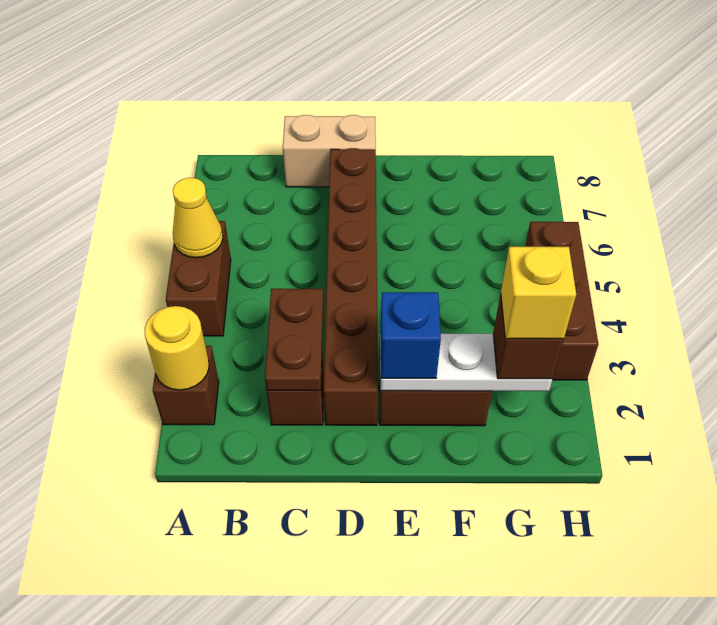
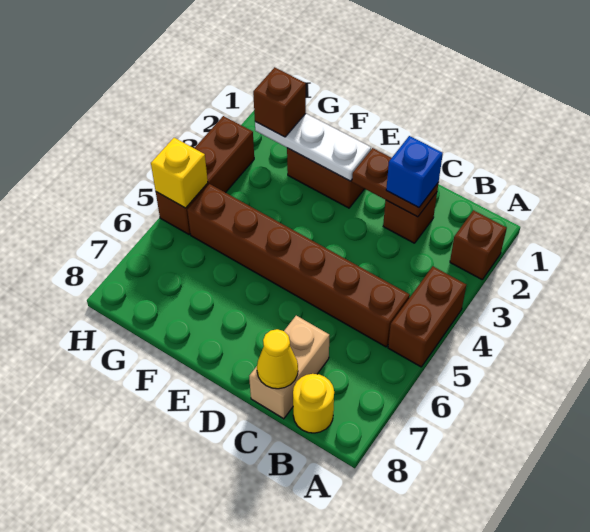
yellow 1x1 round brick [144,306,209,390] -> yellow 1x1 round brick moved to [293,374,334,433]
yellow 1x1 cone [173,178,223,258] -> yellow 1x1 cone moved to [257,329,298,389]
brown 1x2 plate [265,289,323,391] -> brown 1x2 plate turned to [352,148,439,217]
tan 1x2 brick [283,115,376,187] -> tan 1x2 brick turned to [249,316,330,419]
brown 1x6 brick [324,148,378,425] -> brown 1x6 brick turned to [187,184,410,347]
blue 1x1 brick [381,292,441,378] -> blue 1x1 brick moved to [386,136,443,208]
yellow 1x1 brick [501,247,576,339] -> yellow 1x1 brick moved to [151,138,208,208]

